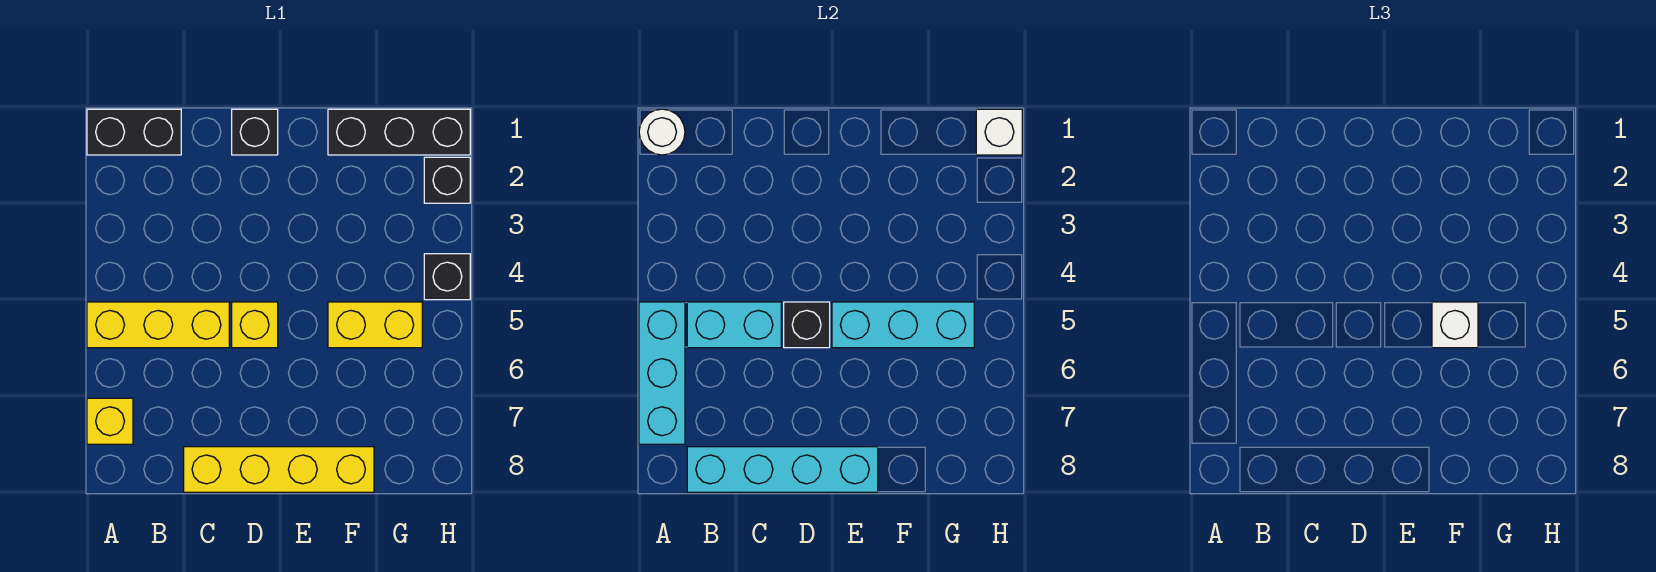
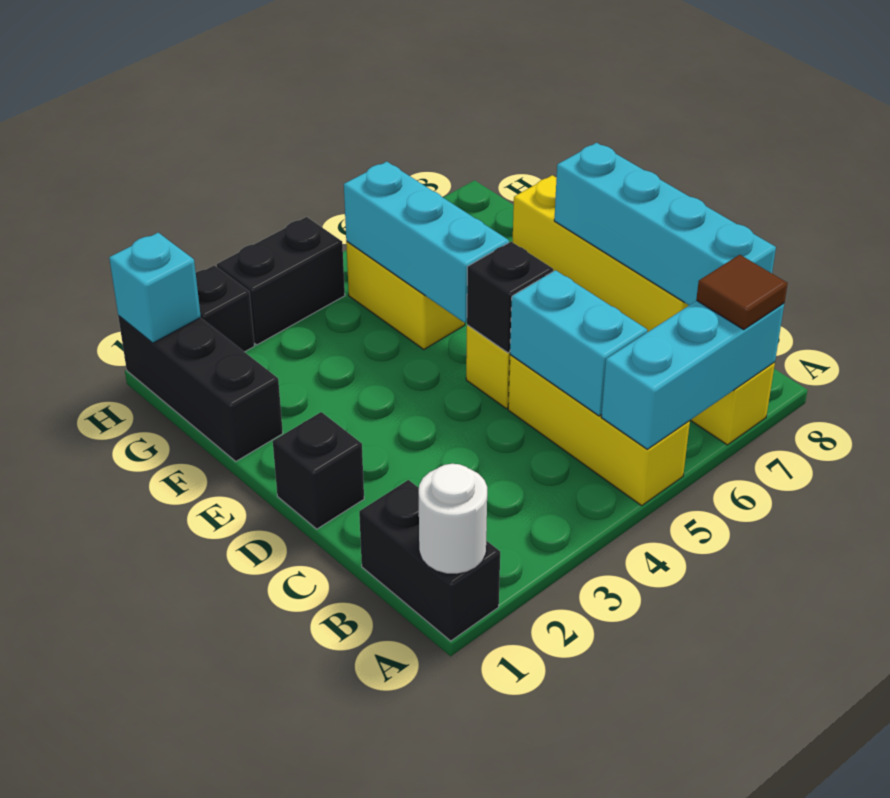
none -> brown 1x1 tile [696,255,788,330]
white 1x1 brick [1432,302,1478,348] -> none
white 1x1 brick [976,109,1022,155] -> cyan 1x1 brick [109,233,201,343]
black 1x1 brick [424,254,470,300] -> black 1x2 brick [217,217,345,345]

